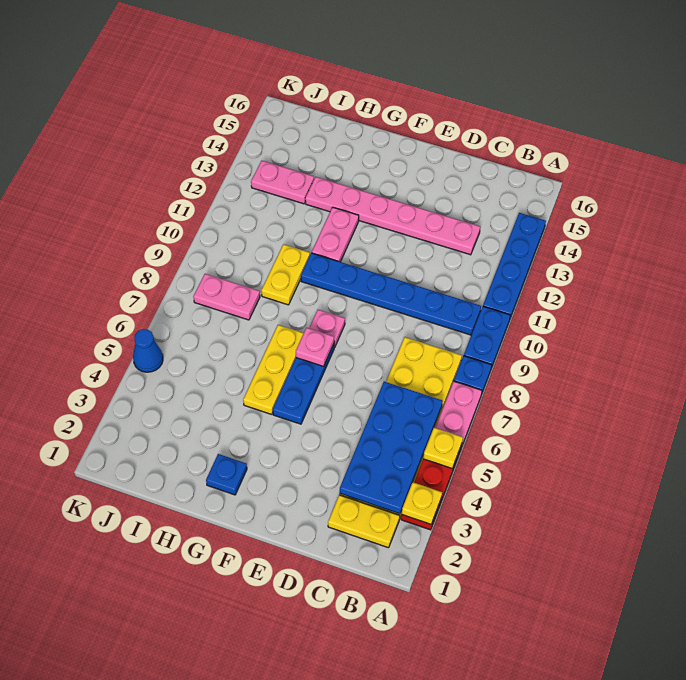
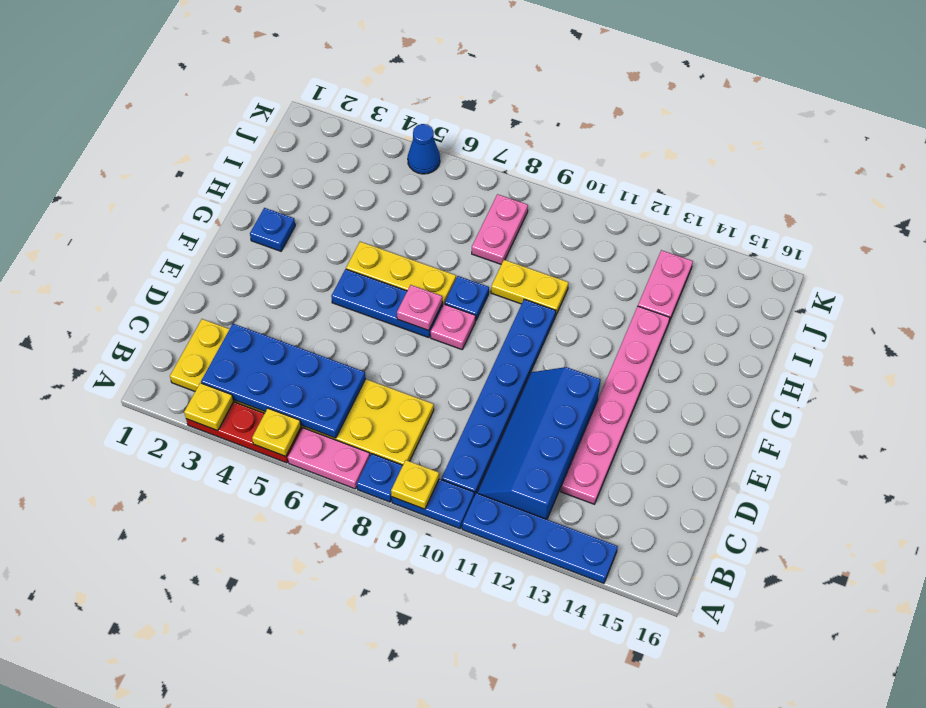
none -> yellow 1x1 plate [391,460,439,509]
none -> blue 2x4 slope [477,367,601,519]
none -> blue 1x1 plate [445,276,489,321]
pink 1x2 plate [312,207,359,262] -> none

